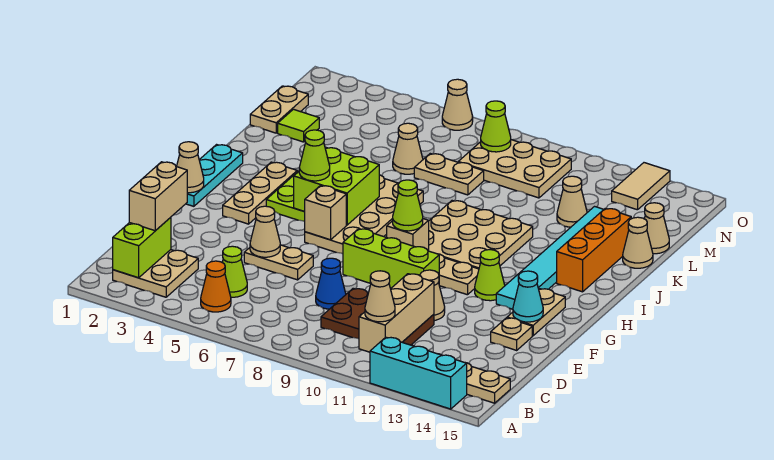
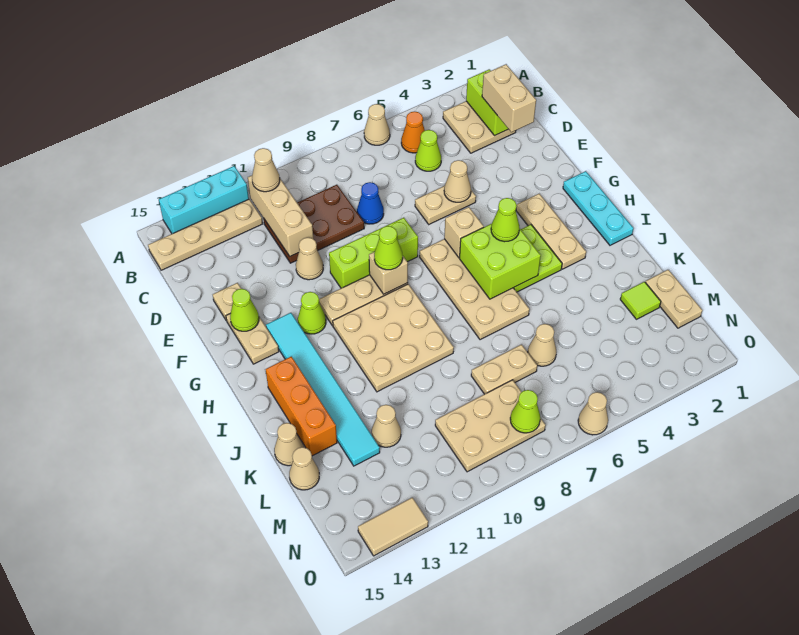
cyan 1x1 cone [513,271,543,322] -> lime 1x1 cone [230,289,259,331]
tan 1x1 cone [177,142,204,193] -> tan 1x1 cone moved to [364,104,390,145]
tan 1x2 tile [612,163,670,210] -> tan 1x2 tile turned to [358,498,428,556]

